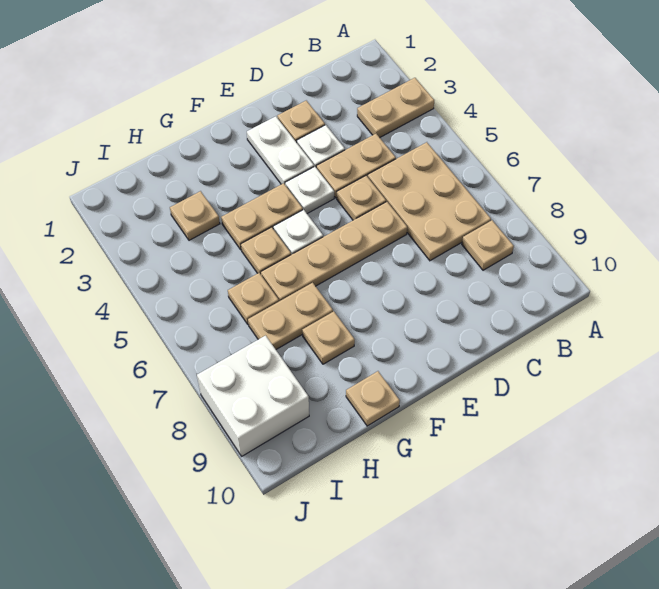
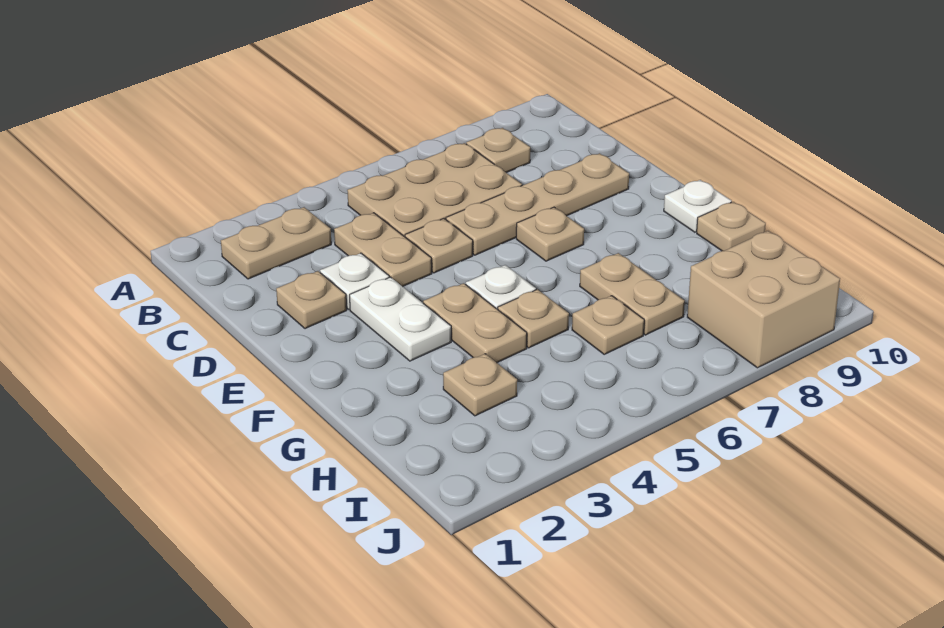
tan 1x2 plate [357,78,434,137] -> tan 1x2 plate turned to [221,207,331,279]
tan 1x4 plate [261,202,407,301] -> tan 1x4 plate turned to [446,153,629,255]
white 1x2 plate [247,116,314,184] -> white 1x2 plate turned to [350,277,451,361]
white 1x1 plate [285,167,334,214] -> white 1x1 plate moved to [664,180,732,232]
tan 1x1 plate [302,311,355,364] -> tan 1x1 plate moved to [516,207,584,261]
white 2x2 brick [197,336,309,456] -> tan 2x2 brick [687,231,840,368]

